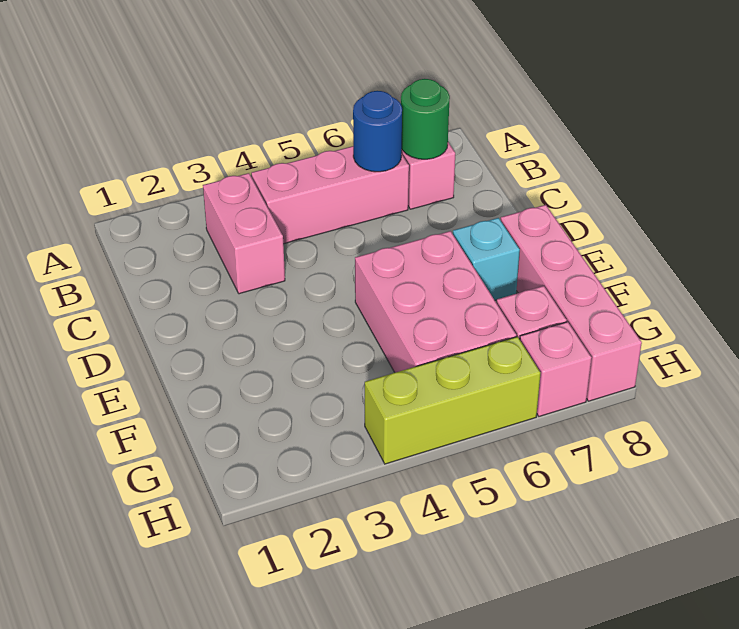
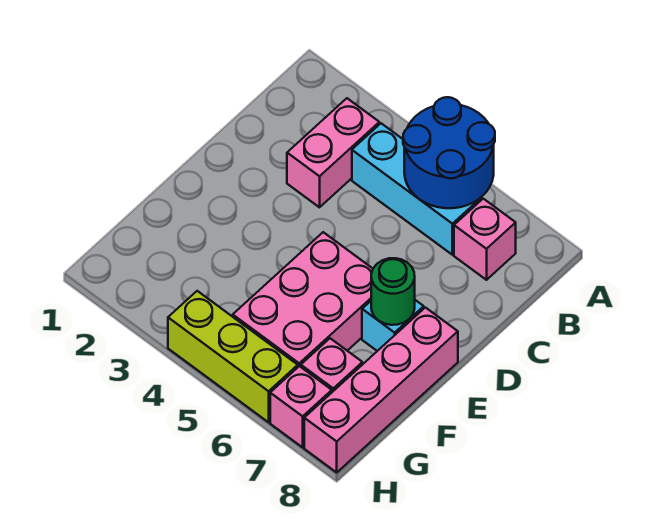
pink 1x3 brick [251,146,409,244] -> cyan 1x3 brick [352,123,482,255]
blue 1x1 round brick [353,91,402,172] -> blue 2x2 round brick [403,97,495,208]
green 1x1 round brick [401,79,450,159] -> green 1x1 round brick moved to [371,258,415,325]

